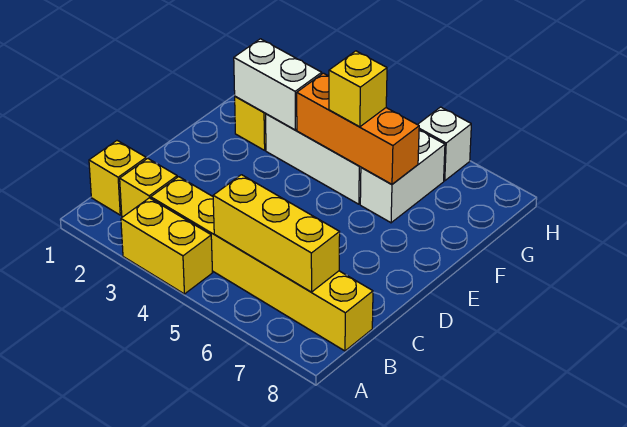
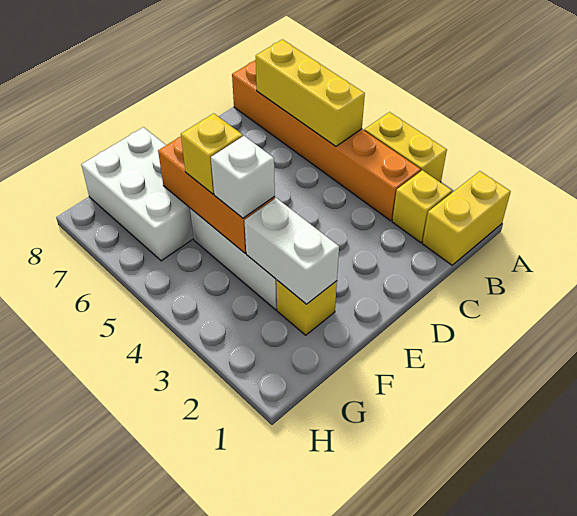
yellow 1x1 brick [89,141,146,215] -> yellow 1x2 brick [422,171,511,265]
yellow 1x6 brick [151,177,373,351] -> orange 1x6 brick [232,60,421,221]
white 1x2 brick [360,130,445,223] -> white 2x3 brick [81,127,194,261]
white 1x1 brick [418,107,471,181] -> white 1x1 brick moved to [211,136,275,218]

